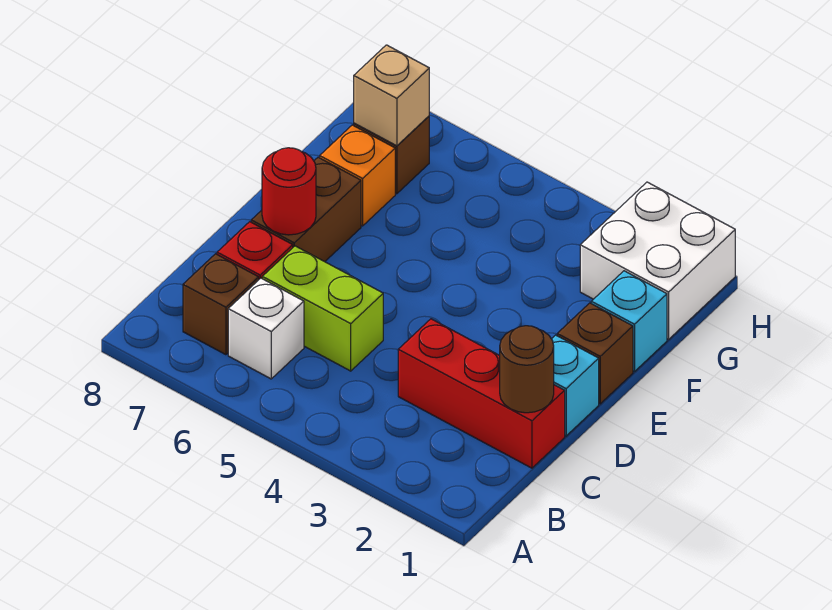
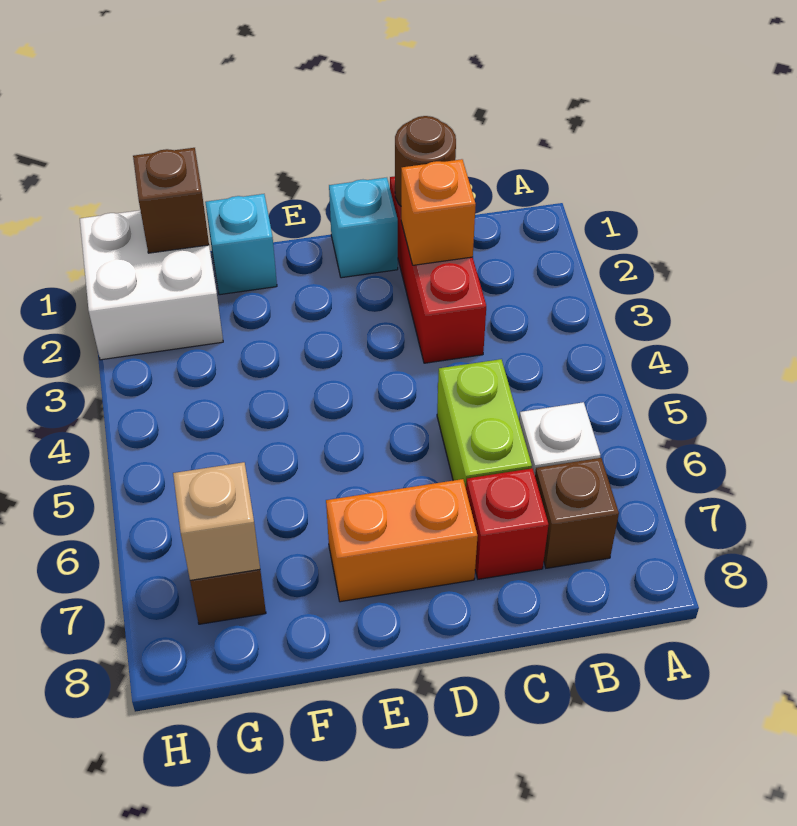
brown 1x2 brick [251,157,361,262] -> orange 1x2 brick [326,479,478,602]
red 1x1 round brick [262,148,316,235] -> none
brown 1x1 brick [557,303,633,404] -> brown 1x1 brick moved to [133,148,209,253]
orange 1x1 brick [320,125,395,226] -> orange 1x1 brick moved to [401,159,476,265]

